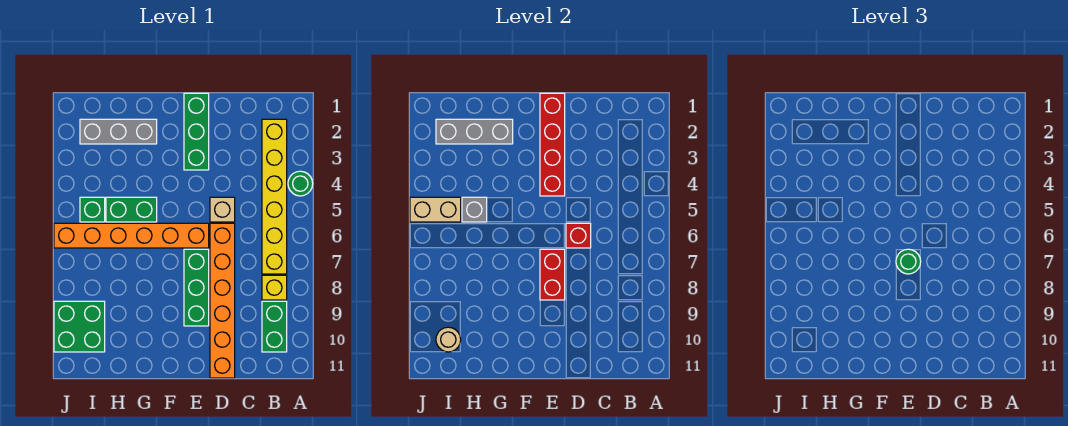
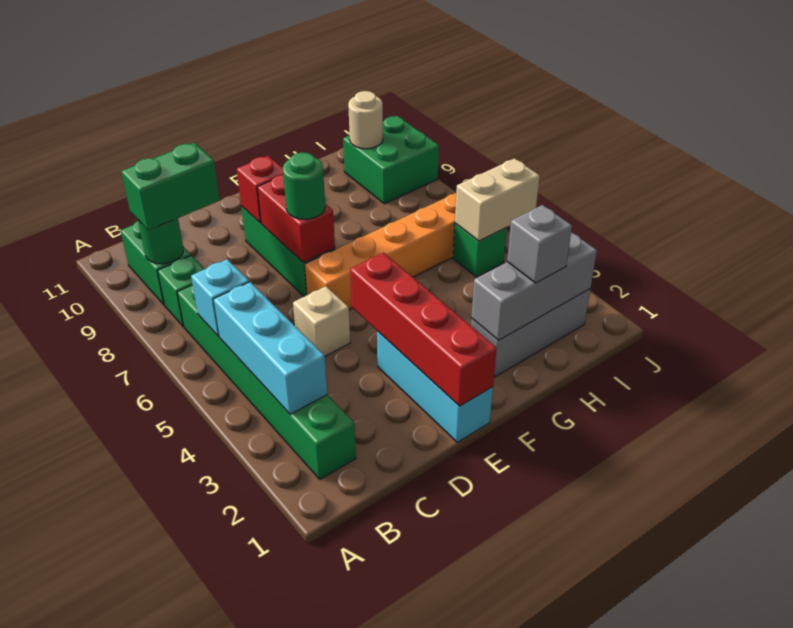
green 1x1 round brick [288,171,313,196] -> green 1x1 round brick moved to [138,218,183,264]
yellow 1x6 brick [262,119,287,274] -> green 1x6 brick [177,285,356,479]
none -> cyan 1x3 brick [213,282,327,414]
none -> cyan 1x1 brick [191,259,249,336]
yellow 1x1 brick [262,275,287,300] -> green 1x1 brick [158,255,204,326]
orange 1x6 brick [210,223,235,378] -> none
red 1x1 brick [566,223,591,248] -> red 1x1 brick moved to [237,156,283,223]
green 1x3 brick [184,93,209,170] -> cyan 1x3 brick [377,331,493,442]
green 1x2 brick [106,197,157,222] -> green 1x2 brick moved to [121,143,220,230]
grey 1x1 brick [462,197,487,222] -> grey 1x1 brick moved to [507,205,572,283]

